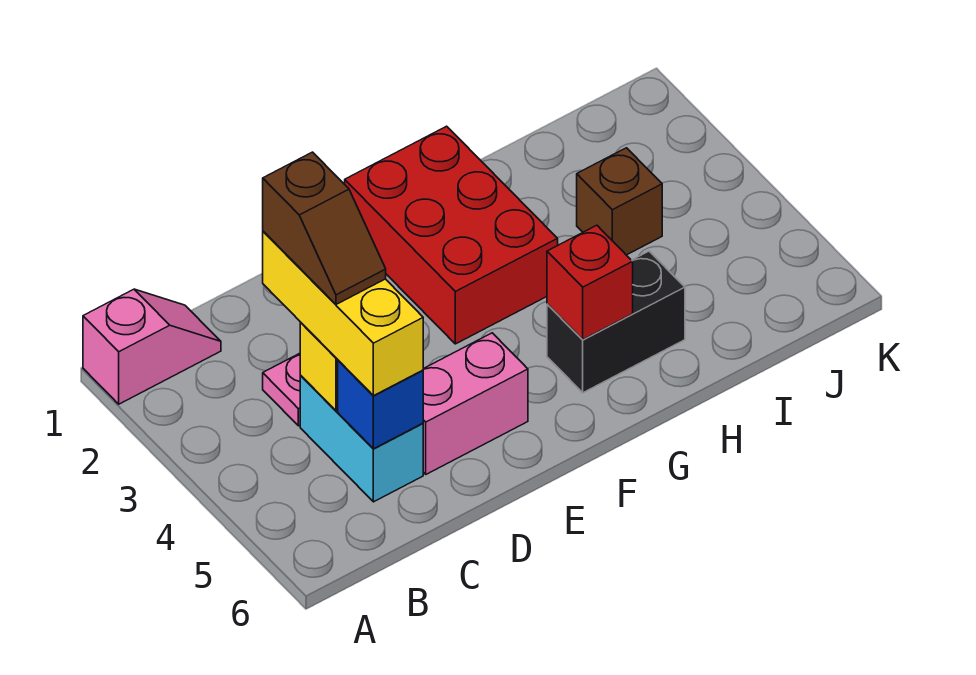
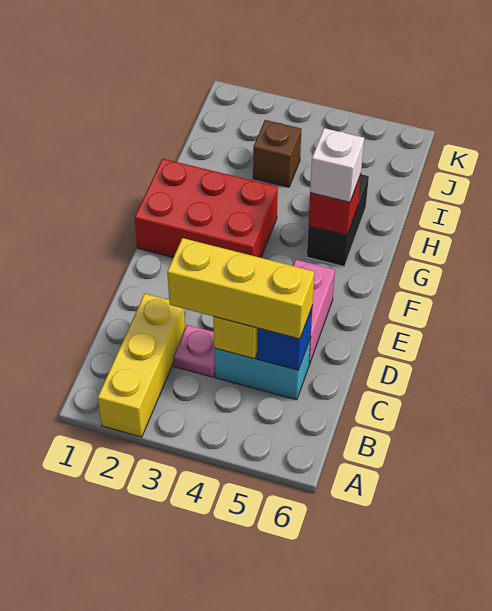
pink 1x2 slope [83,289,221,404] -> none
none -> yellow 1x3 brick [98,294,185,437]
brown 1x2 slope [263,152,386,304] -> none
none -> white 1x1 brick [310,128,364,202]

